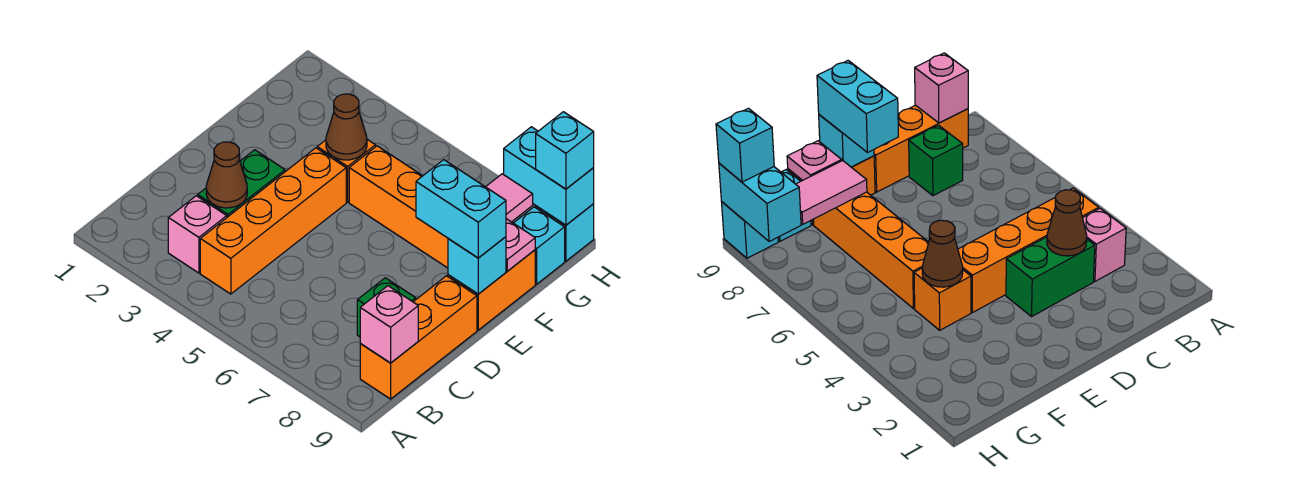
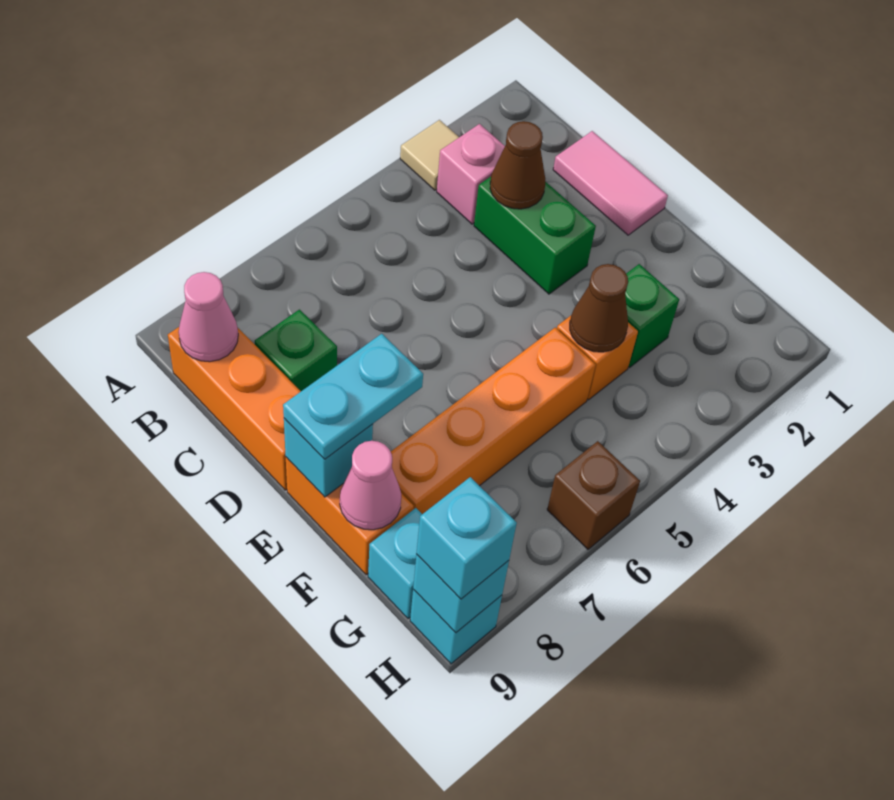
none -> tan 1x1 tile [400,120,459,190]
orange 1x4 brick [200,148,346,294] -> none
pink 1x1 brick [360,286,418,363] -> pink 1x1 cone [179,272,238,362]
cyan 1x2 brick [416,160,506,258] -> cyan 1x2 plate [283,334,423,459]
none -> green 1x1 brick [625,264,679,367]
pink 1x2 tile [486,174,533,222] -> pink 1x2 tile moved to [553,131,668,235]
pink 1x1 plate [506,219,535,271] -> pink 1x1 cone [340,441,401,530]
none -> brown 1x1 brick [547,441,640,549]
cyan 1x2 brick [504,127,594,225] -> cyan 1x1 brick [413,554,509,633]

